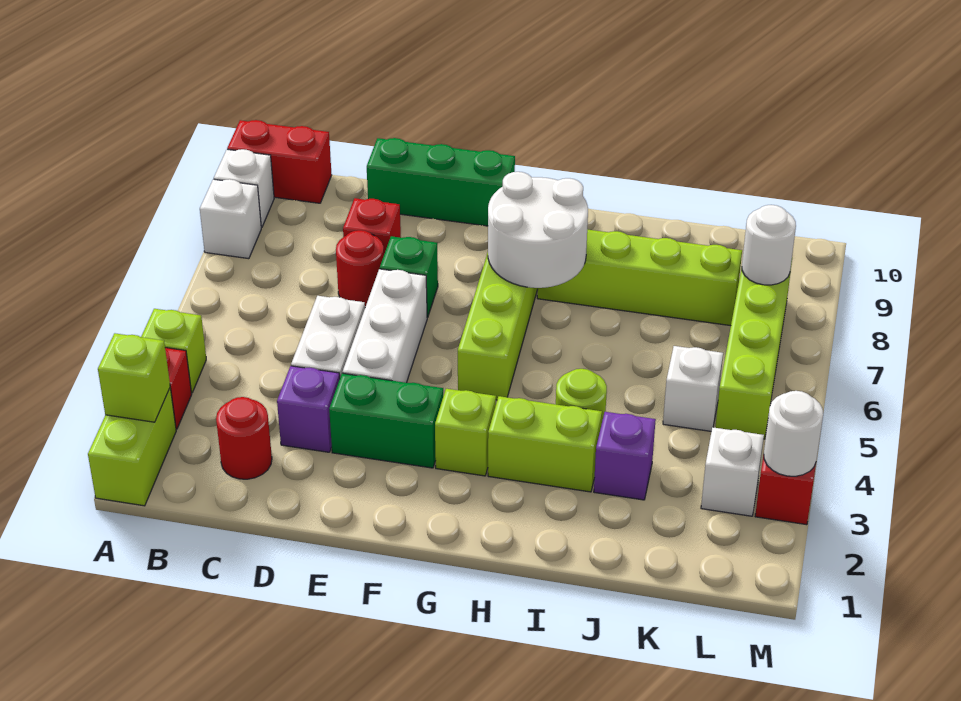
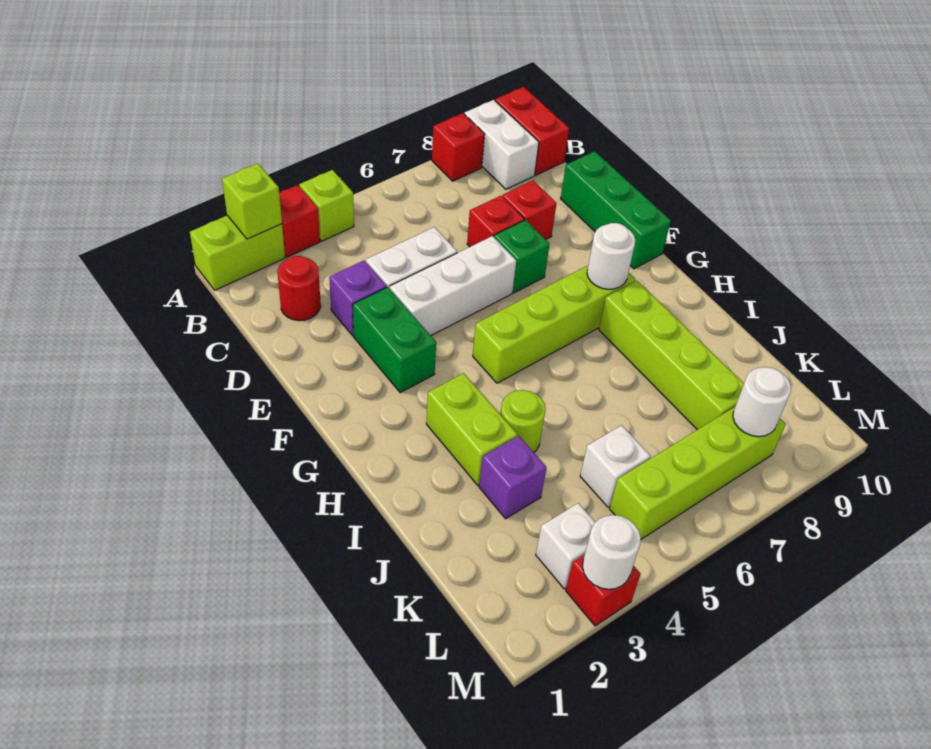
white 1x1 brick [200,179,261,259] -> red 1x1 brick [432,113,485,181]
white 1x1 brick [214,149,274,227] -> white 1x2 brick [465,100,539,189]
red 1x1 round brick [336,230,384,307] -> red 1x1 brick [467,196,524,247]
lime 1x1 brick [435,389,496,476] -> none
white 2x2 round brick [488,172,588,288] -> white 1x1 round brick [587,223,635,289]

